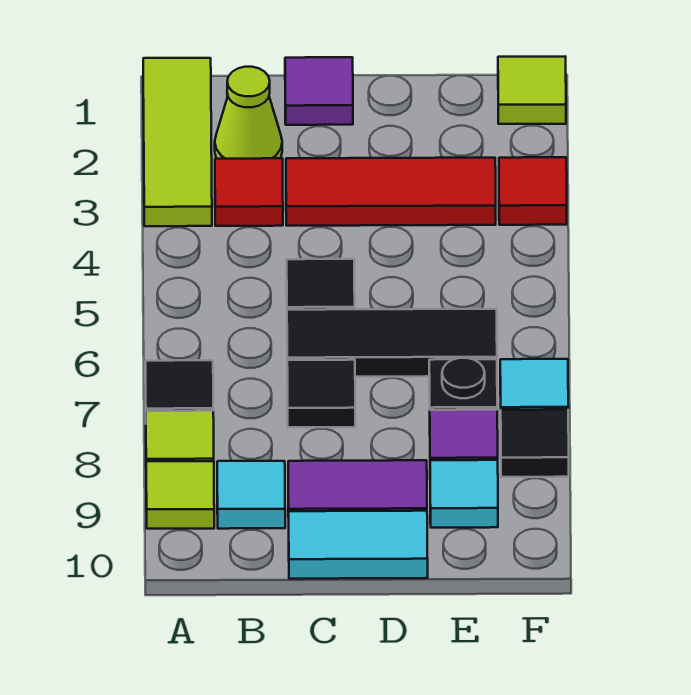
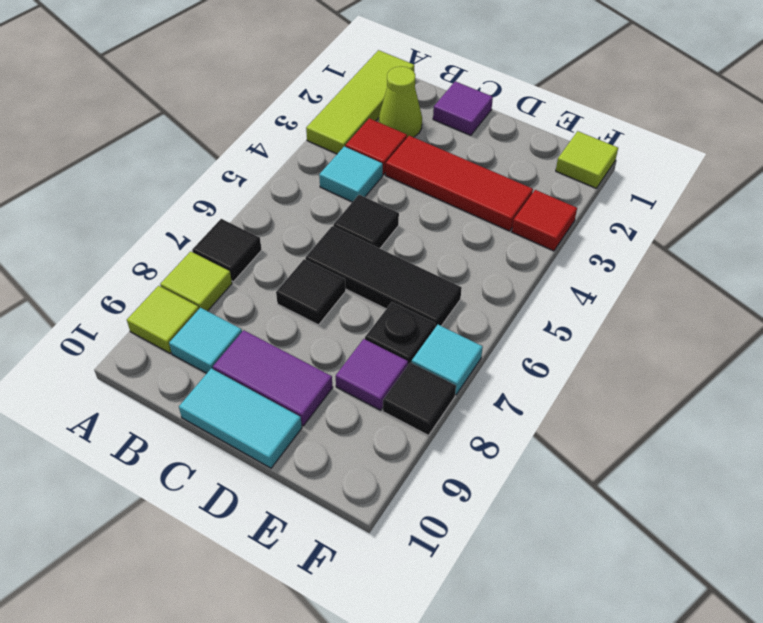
cyan 1x1 tile [430,460,498,528] -> cyan 1x1 tile moved to [319,146,383,202]

